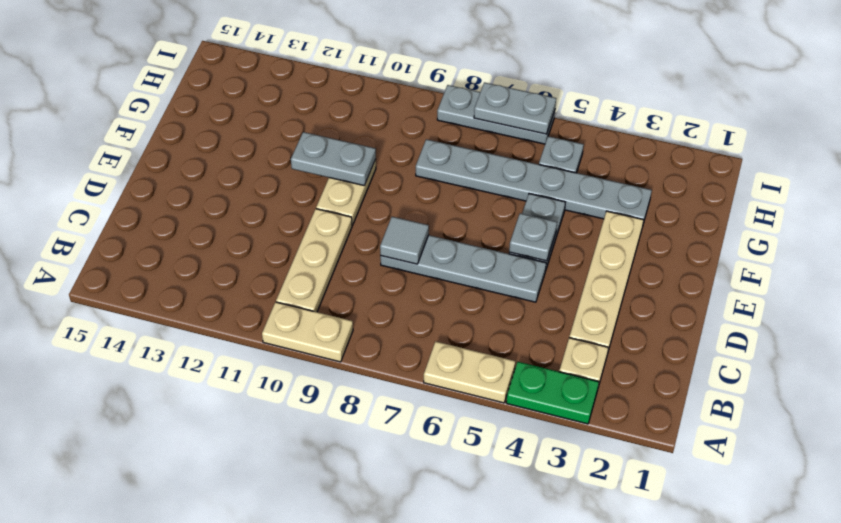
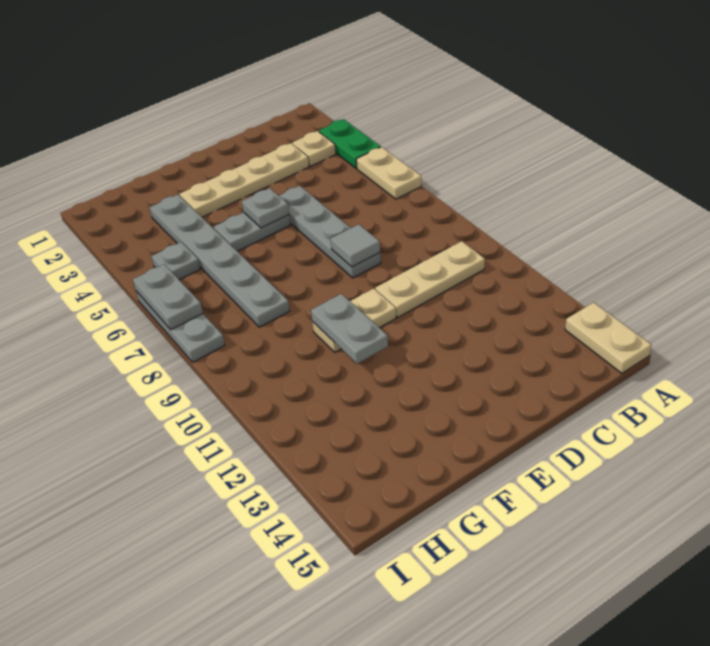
tan 1x2 plate [262,302,353,362] -> tan 1x2 plate moved to [565,302,651,373]

